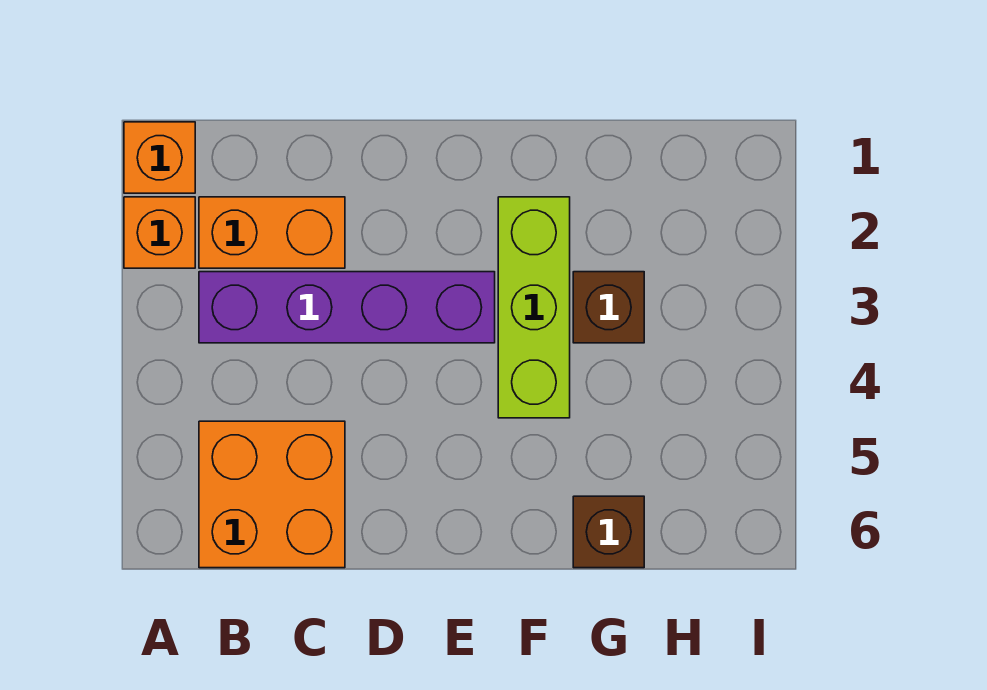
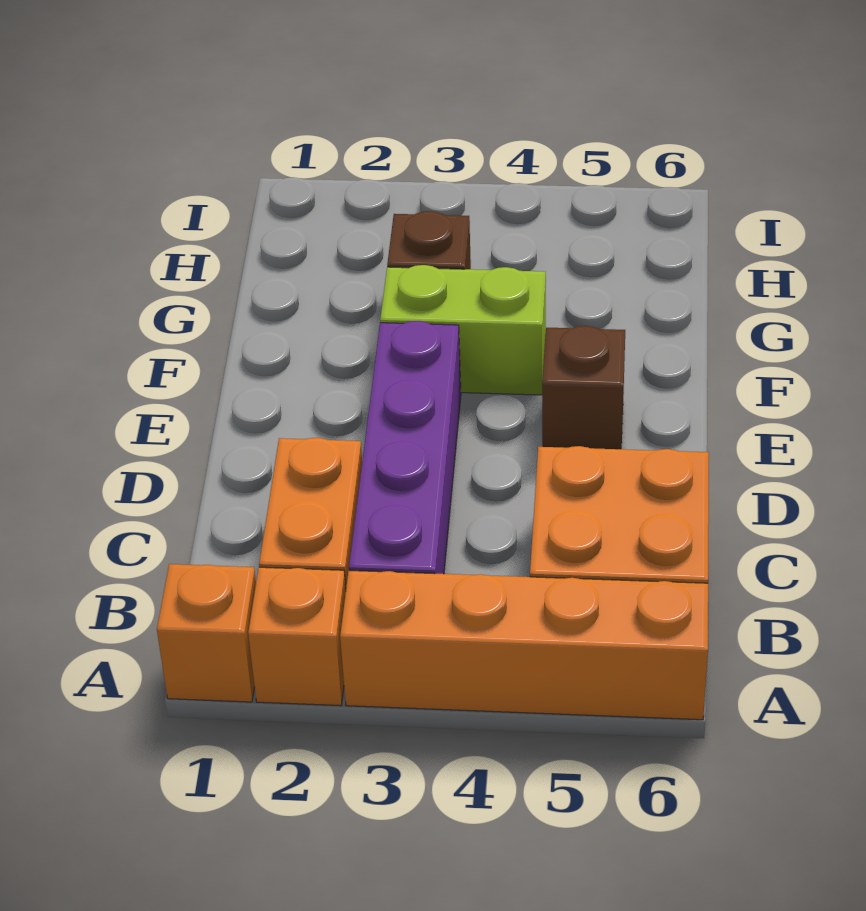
none -> orange 1x4 brick [340,571,708,720]
lime 1x3 brick [498,197,570,418] -> lime 1x2 brick [380,265,546,395]
brown 1x1 brick [573,496,644,568] -> brown 1x1 brick moved to [542,326,625,449]

